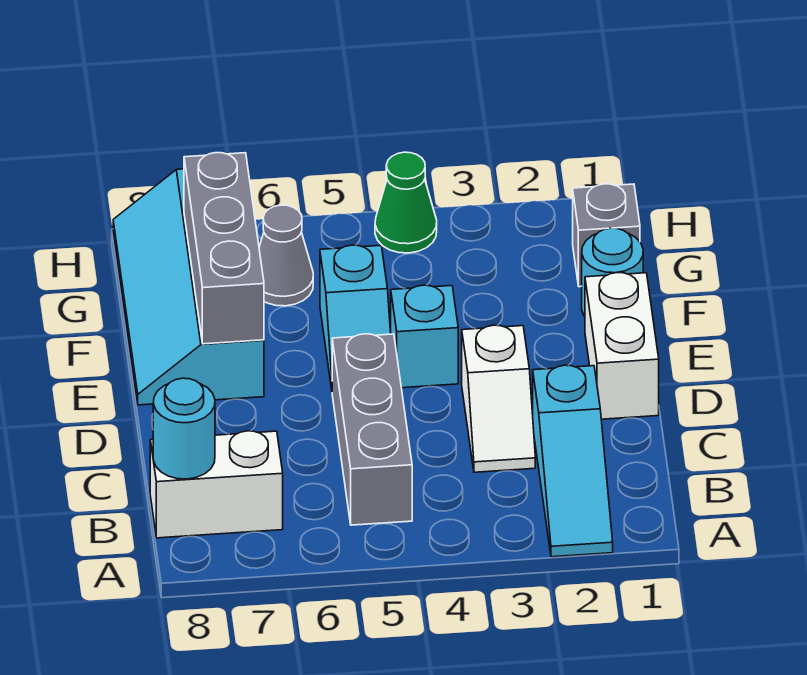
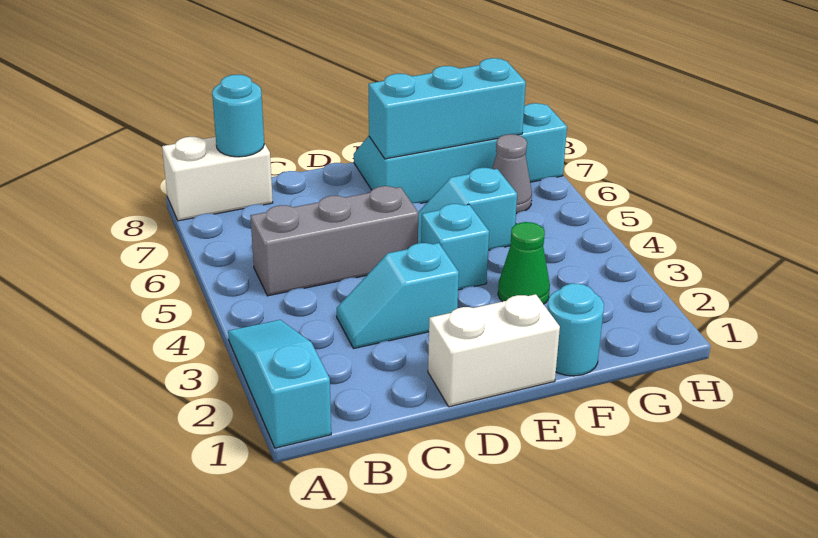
cyan 1x3 slope [533,365,613,557] -> cyan 1x3 slope turned to [228,320,331,448]
white 1x2 brick [150,431,283,538] -> white 1x2 brick turned to [162,137,273,221]
white 1x2 slope [462,325,535,472] -> cyan 1x2 slope [337,243,459,348]
grey 1x3 brick [184,153,264,344] -> cyan 1x3 brick [369,58,526,159]
grey 1x1 brick [573,184,640,287] -> none
green 1x1 cone [375,152,437,253] -> green 1x1 cone moved to [498,222,550,304]

